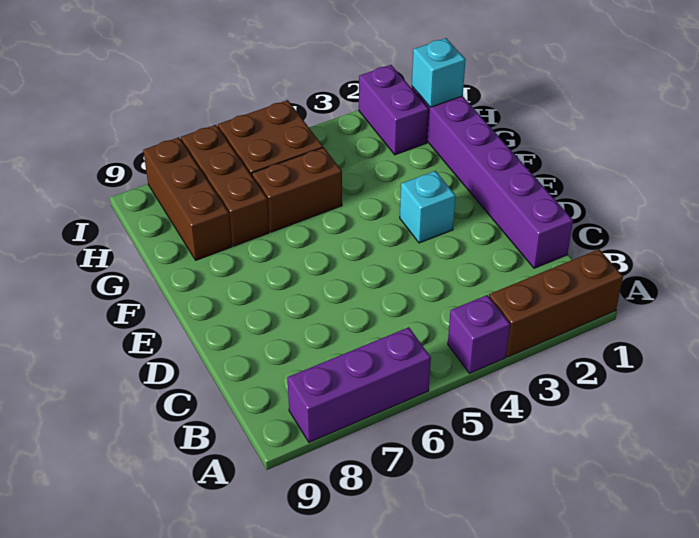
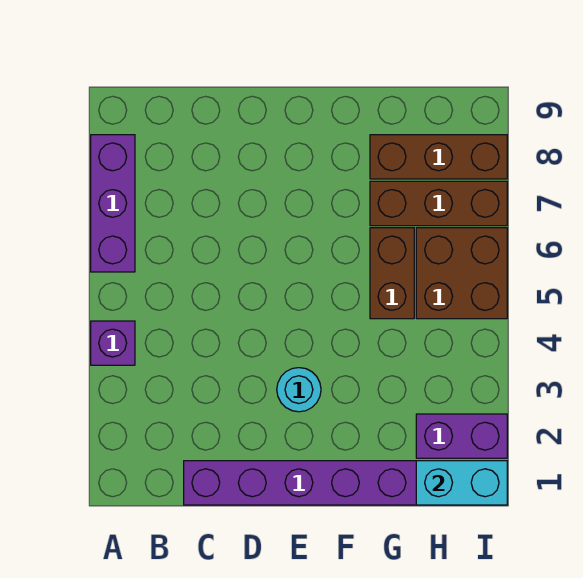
brown 1x3 brick [489,249,623,357] -> none
cyan 1x1 brick [400,171,456,243] -> cyan 1x1 round brick [277,368,321,412]
cyan 1x1 brick [412,38,466,107] -> cyan 1x2 brick [416,461,507,505]

